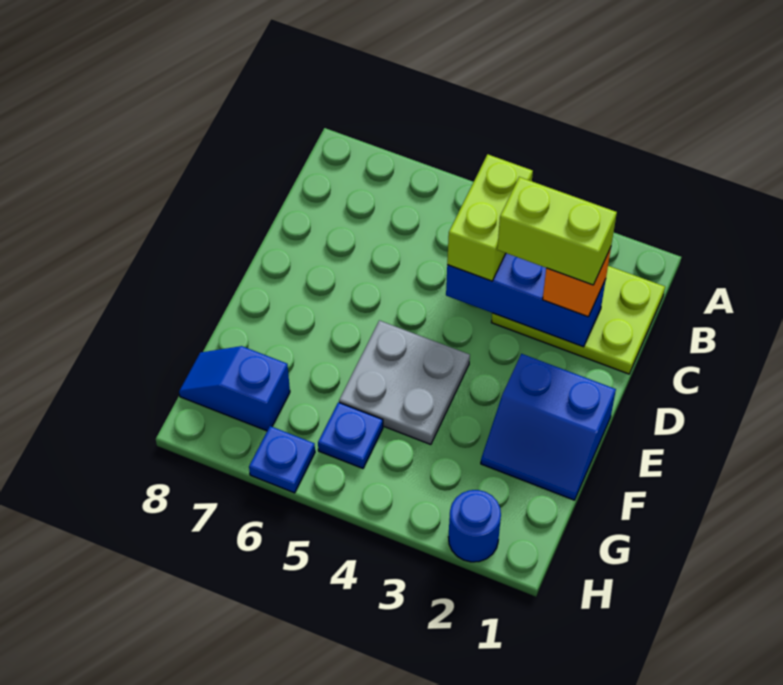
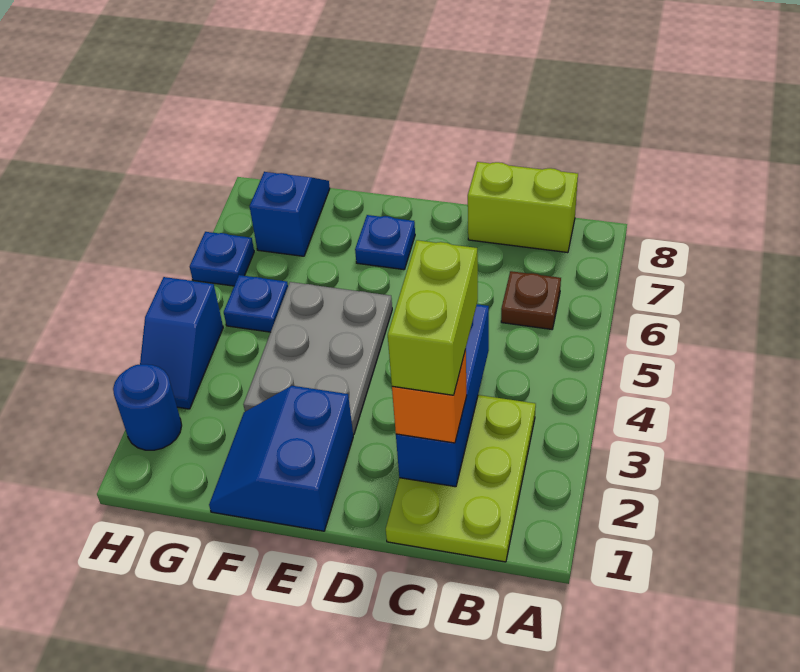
lime 1x2 brick [447,154,533,281] -> lime 1x2 brick moved to [468,162,578,253]
none -> brown 1x1 plate [501,271,561,329]
grey 2x2 plate [339,320,470,445] -> grey 2x3 plate [243,282,392,435]
none -> blue 1x1 plate [355,215,415,270]
none -> blue 1x2 slope [140,277,223,409]

